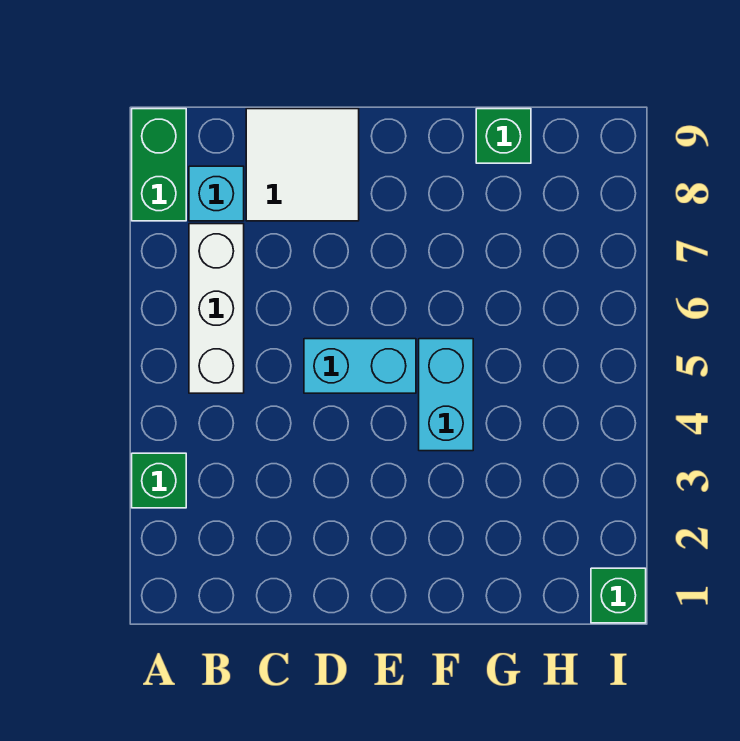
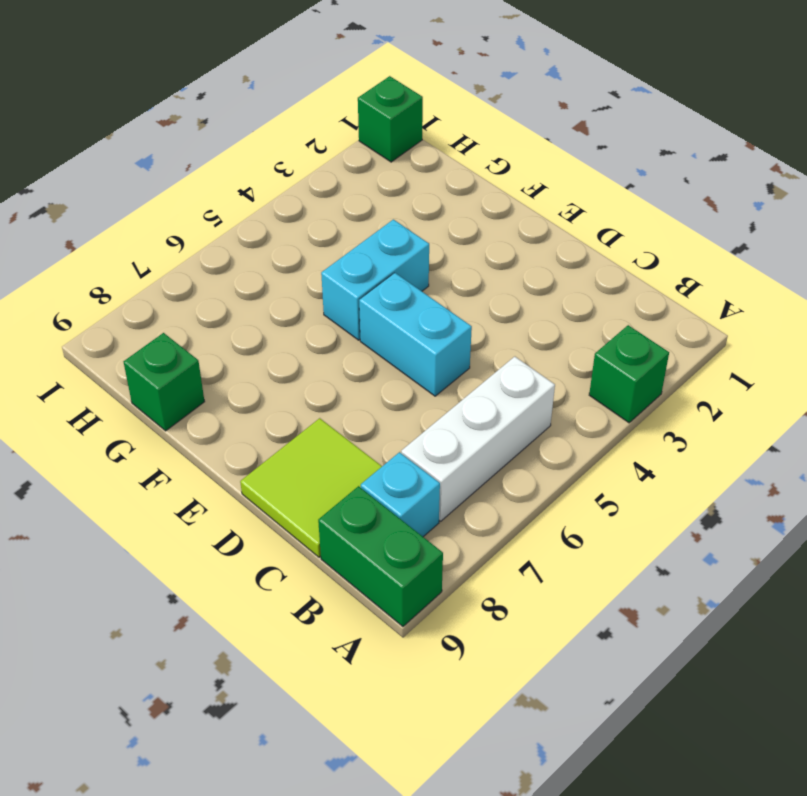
green 1x2 brick [132,109,186,221] -> green 1x2 brick turned to [318,486,443,626]
white 2x2 tile [246,109,359,221] -> lime 2x2 tile [240,418,382,557]

